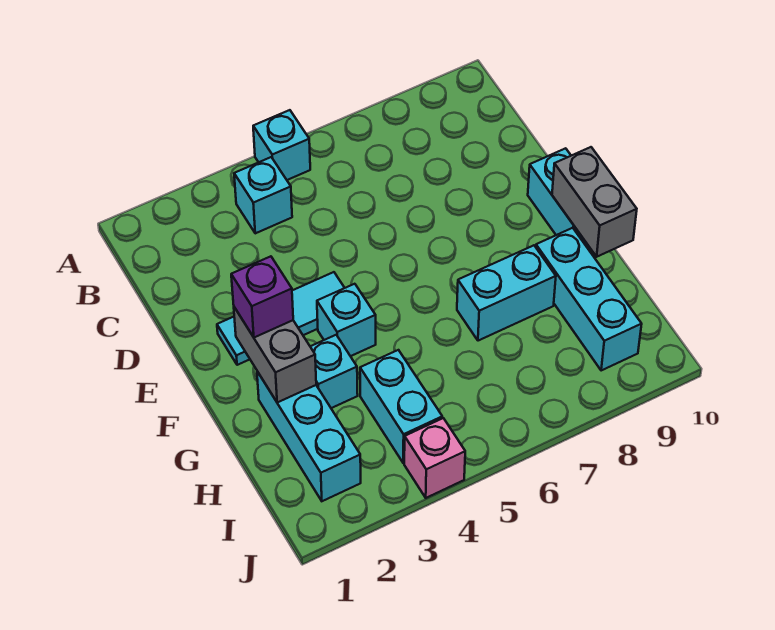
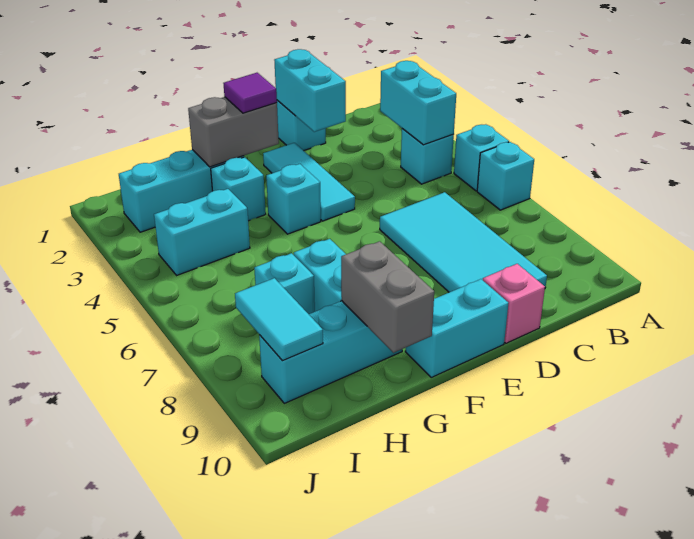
none -> cyan 1x1 brick [477,142,534,210]
none -> cyan 1x2 brick [380,61,456,145]
none -> cyan 2x4 tile [380,192,547,292]
none -> cyan 1x1 brick [277,100,326,151]
none -> cyan 1x2 brick [274,49,346,132]
purple 1x1 brick [231,256,293,337] -> purple 1x1 tile [223,73,277,113]
grey 1x2 brick [552,147,637,257] -> grey 1x2 brick turned to [341,241,434,353]
none -> cyan 1x1 brick [254,253,315,314]
none -> cyan 1x2 tile [235,278,323,361]
pink 1x1 brick [404,418,465,498] -> pink 1x1 brick moved to [483,264,545,343]

